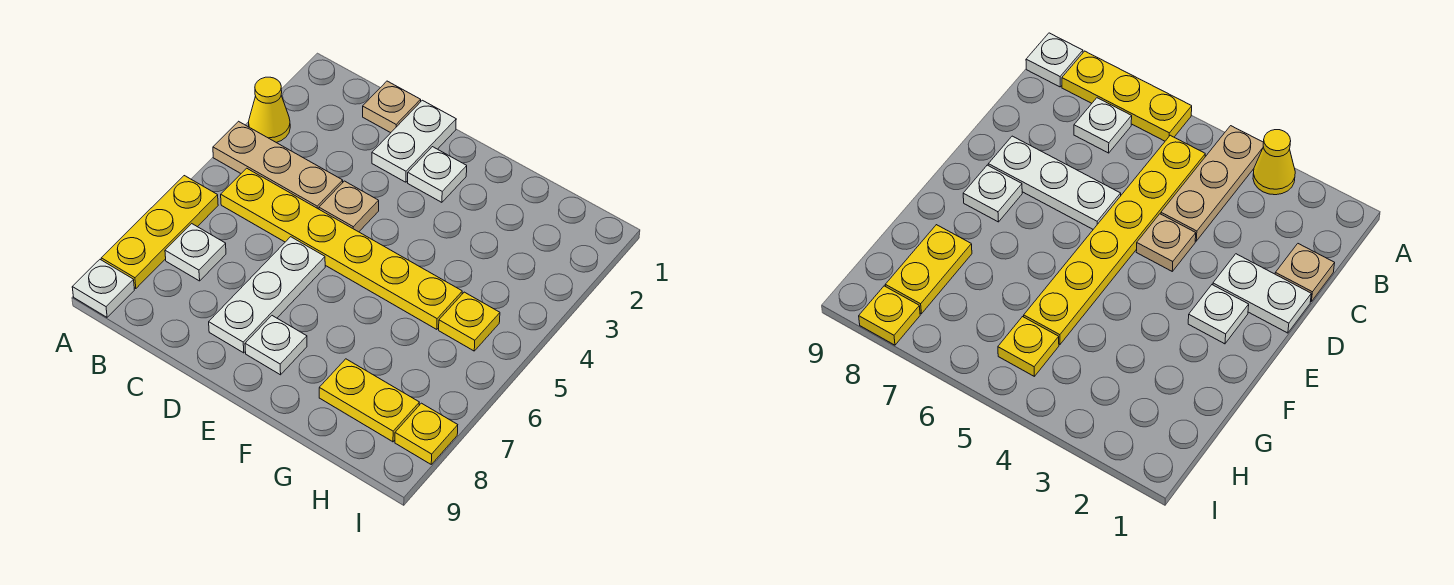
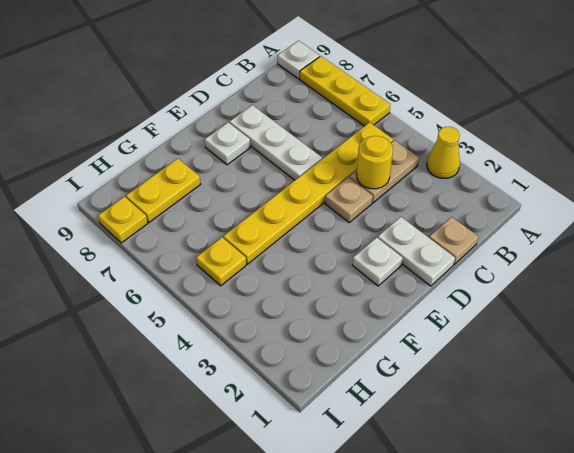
tan 1x3 plate [213,121,343,209] -> tan 1x2 plate [349,140,419,203]
white 1x1 plate [165,224,226,281] -> none
none -> yellow 1x1 round brick [356,136,393,189]

